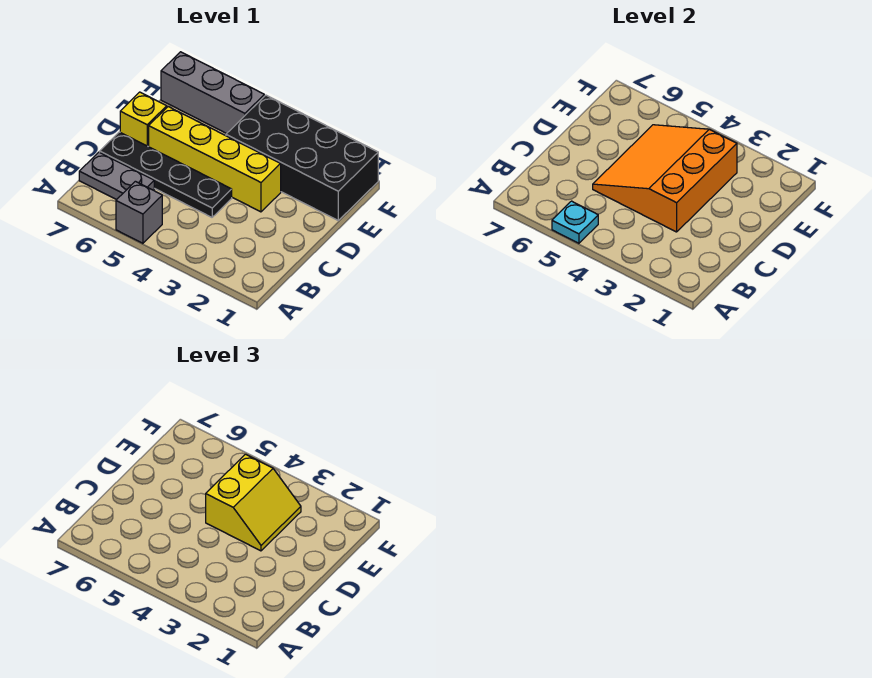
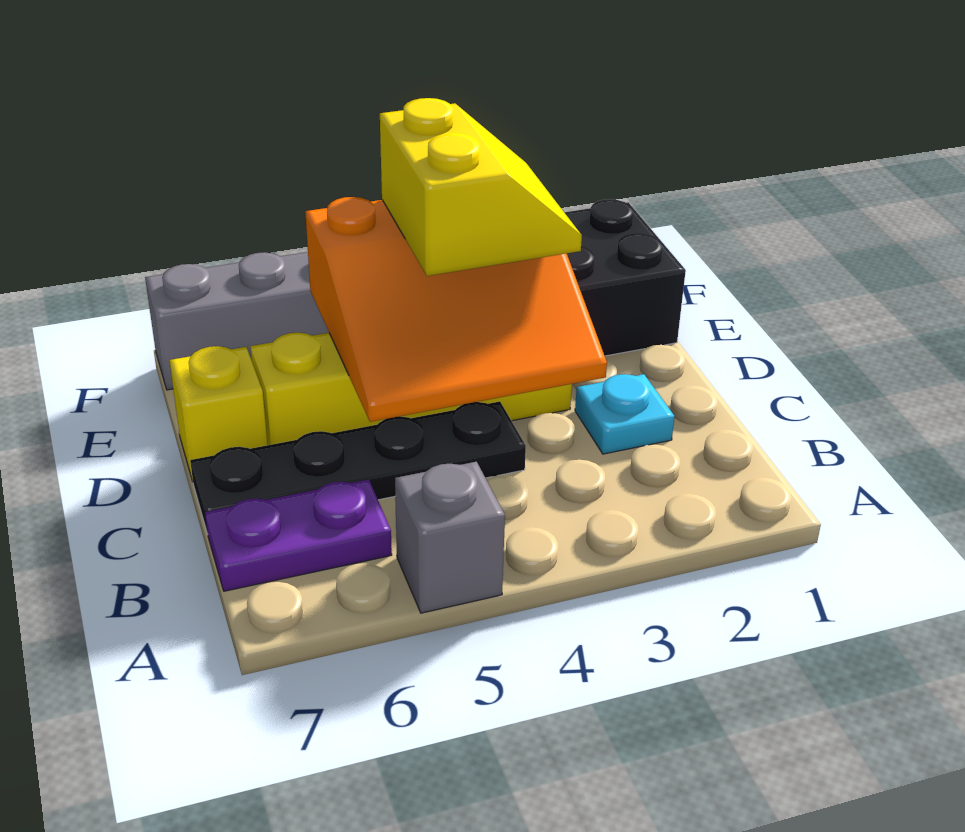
cyan 1x1 plate [552,201,598,243] -> cyan 1x1 plate moved to [575,374,675,454]
grey 1x2 plate [79,152,154,200] -> purple 1x2 plate [205,479,392,591]
orange 3x3 slope [593,125,737,232] -> orange 3x3 slope turned to [305,197,607,422]

